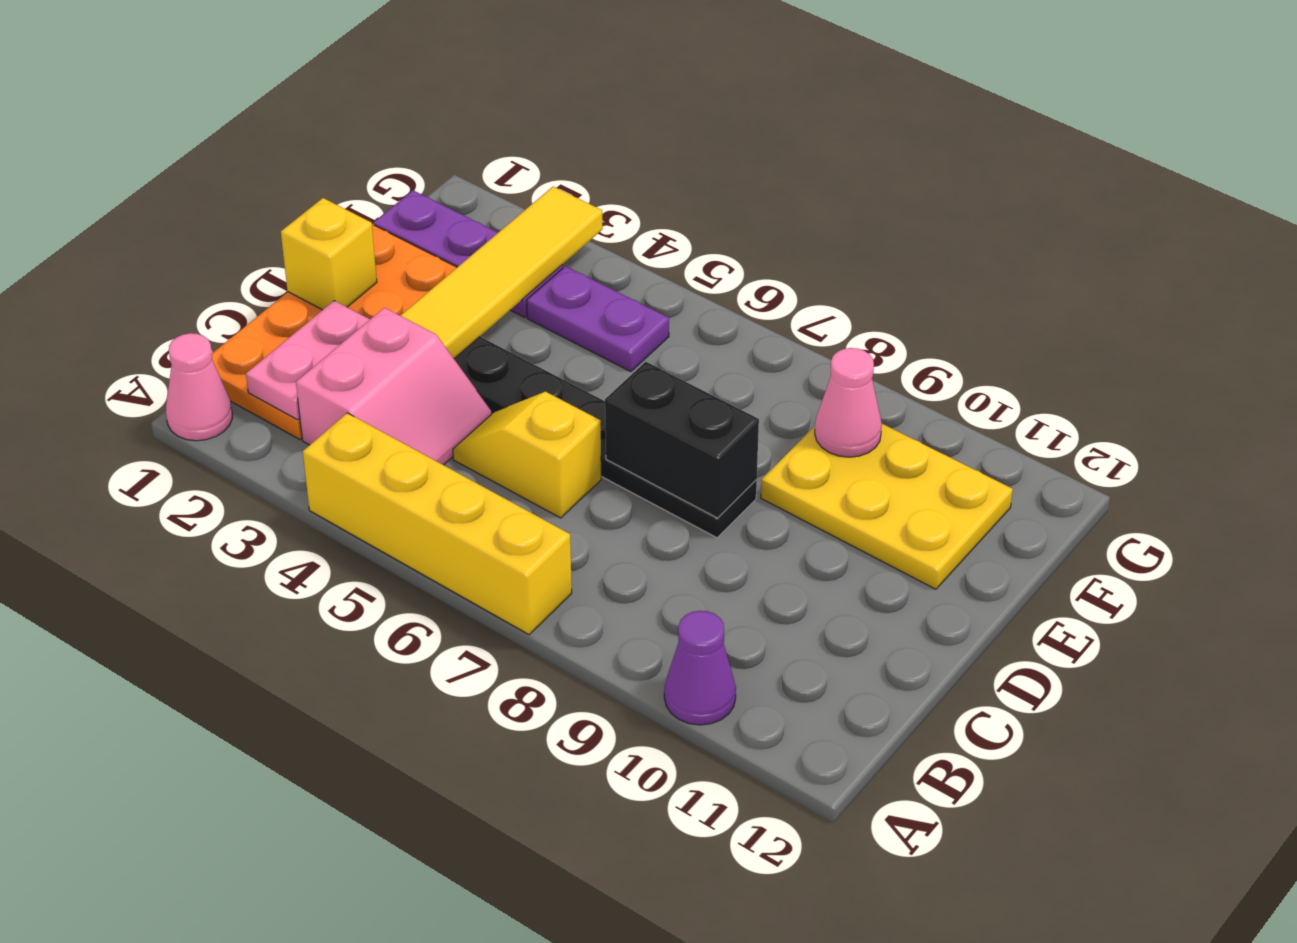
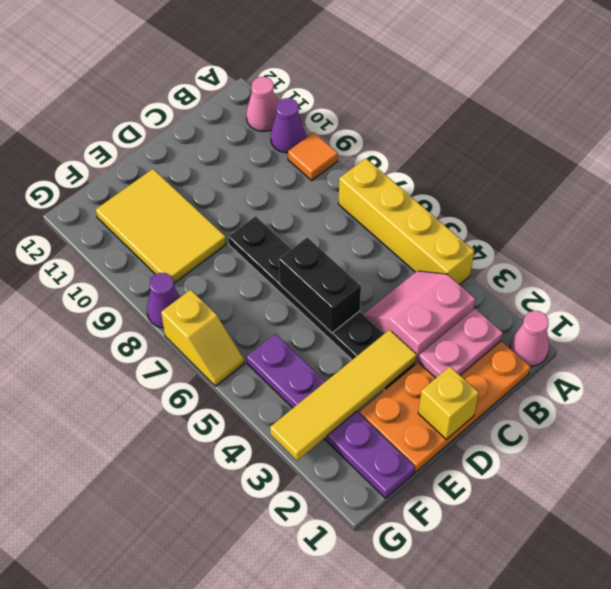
none -> orange 1x1 tile [288,132,338,180]
yellow 1x2 slope [453,392,601,518] -> yellow 1x2 slope moved to [161,290,244,386]
black 1x2 brick [605,362,759,518] -> black 1x2 brick moved to [279,237,361,333]
yellow 2x3 plate [761,424,1013,589] -> yellow 2x3 tile [96,169,226,283]
pink 1x1 cone [815,348,882,457] -> pink 1x1 cone moved to [246,77,277,131]
none -> purple 1x1 cone [147,273,180,328]

